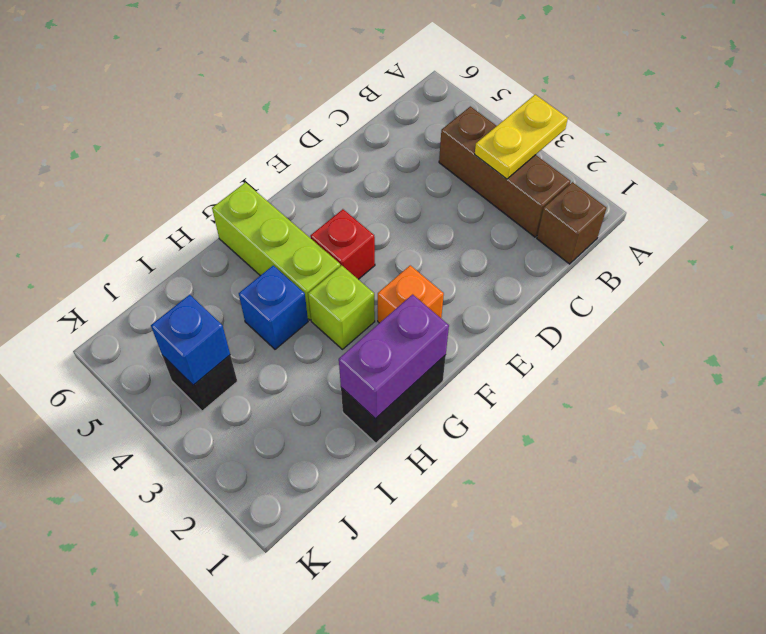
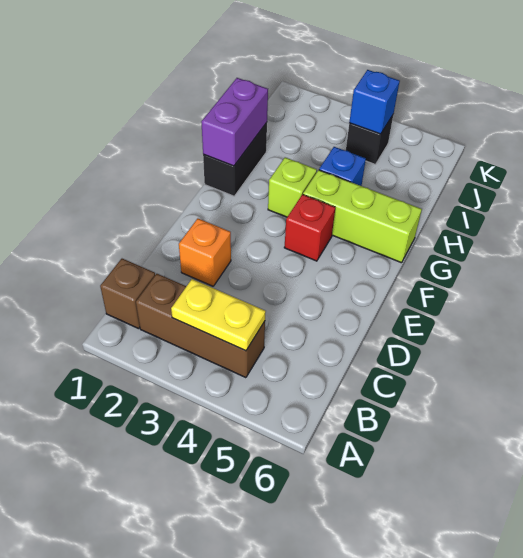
yellow 1x2 plate [475,95,568,179] -> yellow 1x2 plate turned to [171,279,266,351]
orange 1x1 brick [378,265,444,323] -> orange 1x1 brick moved to [179,219,231,286]

